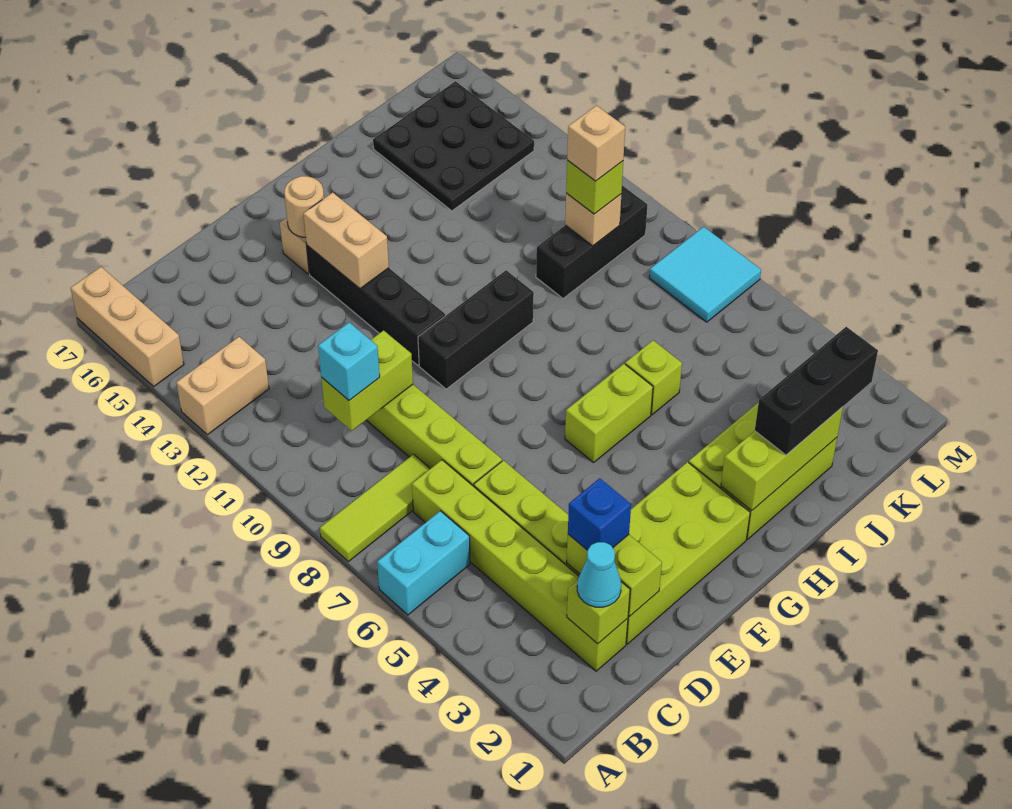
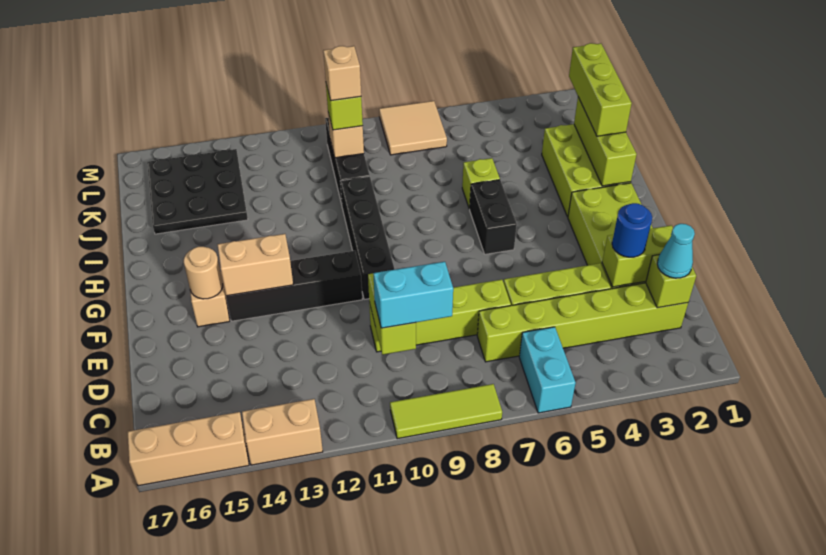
lime 1x3 tile [320,454,430,561] -> lime 1x3 tile turned to [390,384,502,439]
tan 1x2 brick [176,337,269,435] -> tan 1x2 brick turned to [242,399,323,465]
cyan 1x1 brick [318,322,380,400] -> cyan 1x2 brick [373,262,453,328]
blue 1x1 brick [568,478,631,550] -> blue 1x1 round brick [612,203,652,257]
black 1x3 brick [418,270,534,389] -> black 1x4 brick [340,176,395,300]
lime 1x2 brick [565,364,653,463] -> black 1x2 brick [470,180,517,254]
black 1x3 brick [755,327,878,455] -> lime 1x3 brick [569,43,632,136]
cyan 2x2 tile [649,227,761,322] -> tan 2x2 tile [379,101,447,155]

